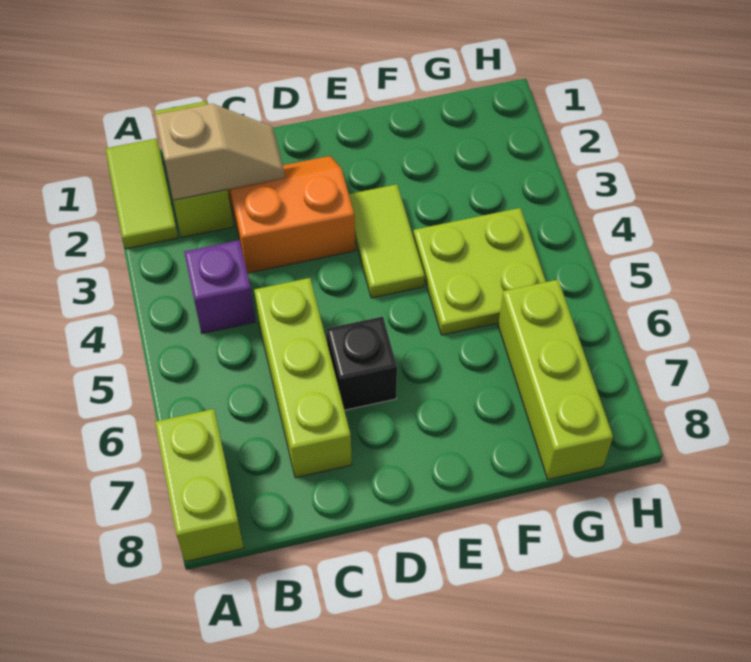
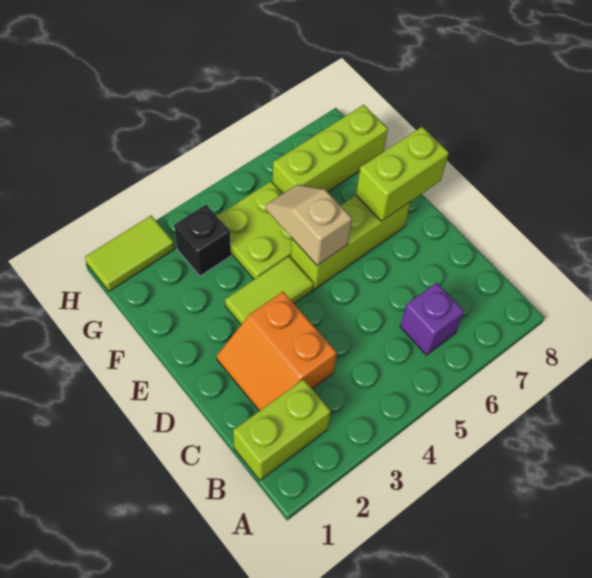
lime 1x2 tile [105,138,178,249] -> lime 1x2 tile moved to [85,216,174,291]
lime 1x2 brick [155,409,244,562] -> lime 1x2 brick moved to [356,127,449,221]
tan 1x2 slope [155,104,285,200] -> tan 1x2 slope moved to [266,185,352,265]
purple 1x1 brick [184,240,256,333] -> purple 1x1 brick moved to [400,282,464,355]
lime 1x3 brick [254,278,352,478] -> lime 1x3 brick moved to [291,196,411,289]
black 1x1 brick [326,317,397,410] -> black 1x1 brick moved to [174,205,231,276]

